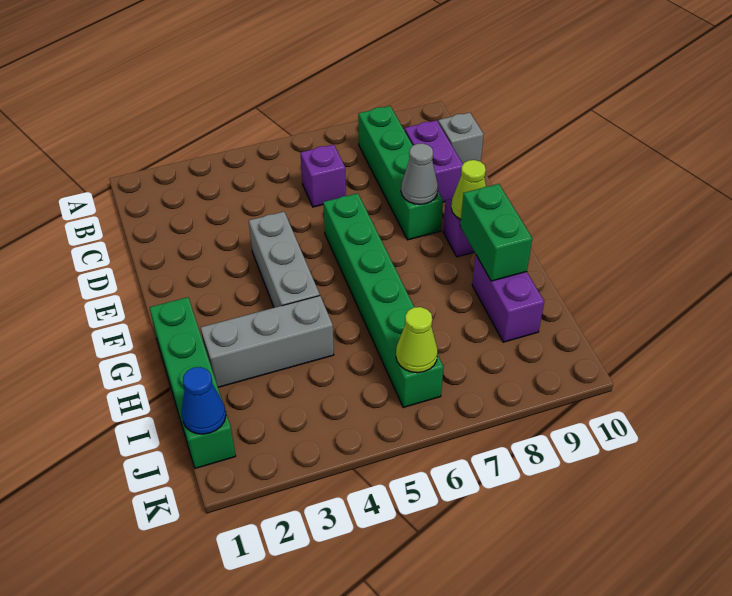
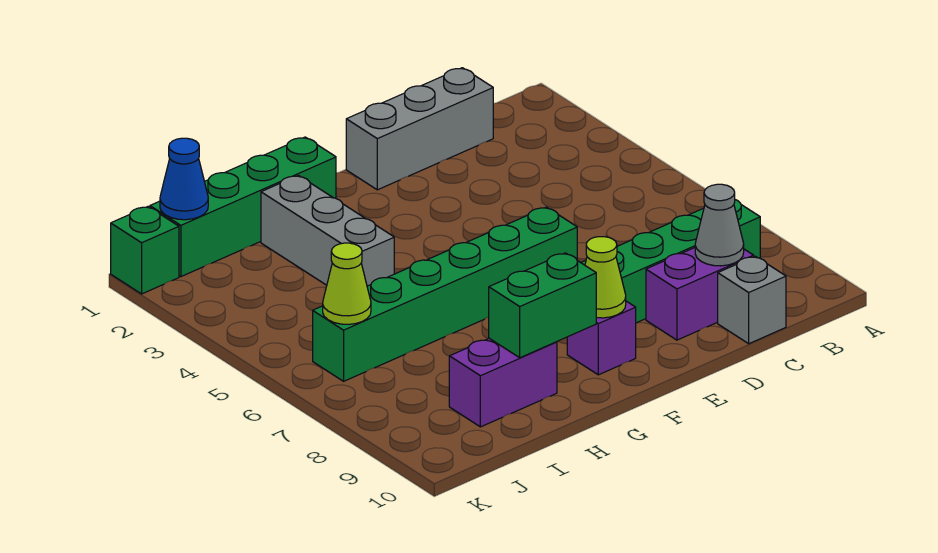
purple 1x1 brick [301,145,346,207] -> none
grey 1x3 brick [249,212,320,308] -> grey 1x3 brick moved to [346,68,493,190]
grey 1x1 cone [401,143,438,204] -> grey 1x1 cone moved to [695,184,744,266]
none -> green 1x1 brick [111,207,179,294]

